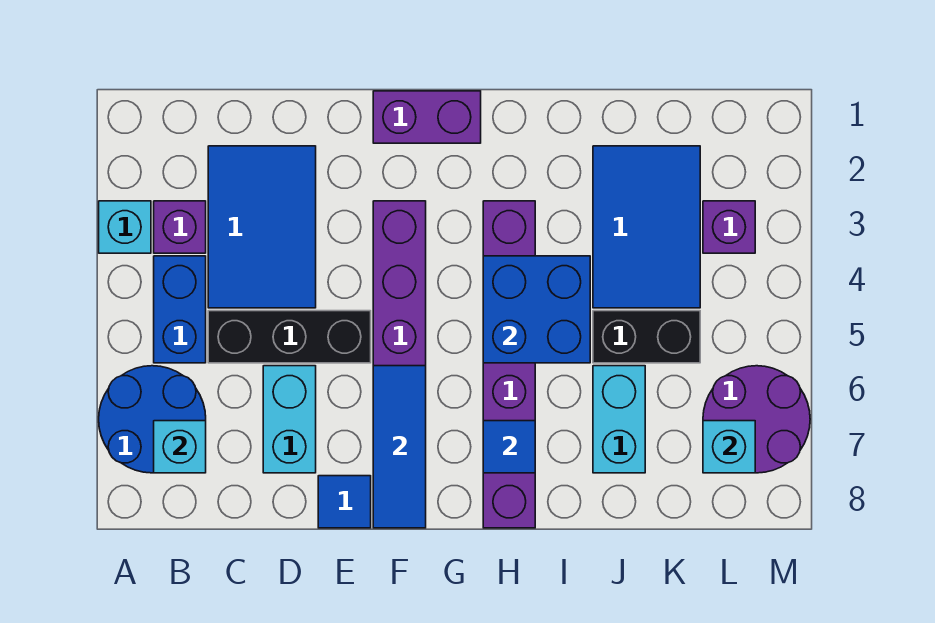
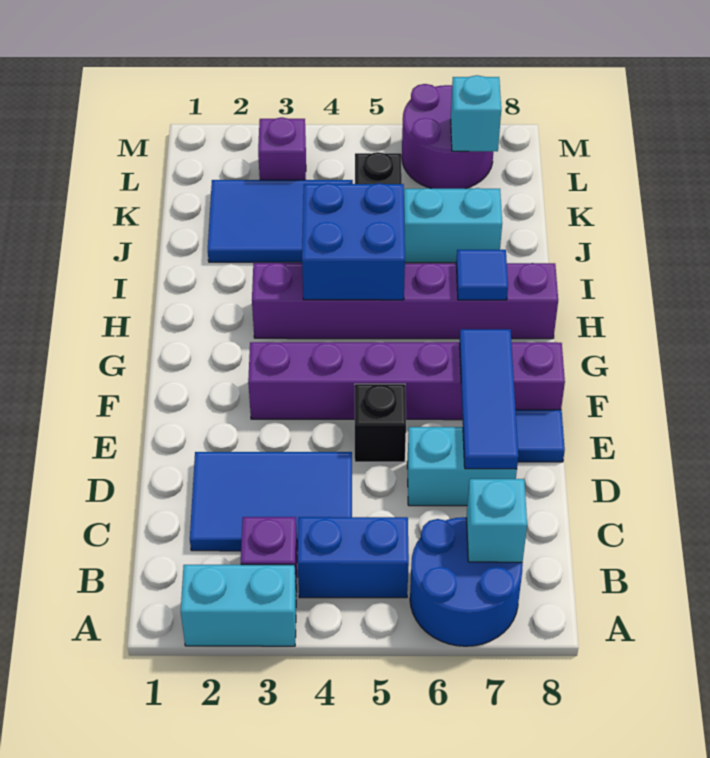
cyan 1x1 brick [99,201,151,253] -> cyan 1x2 brick [181,565,296,646]
black 1x3 brick [208,311,371,363] -> black 1x1 brick [355,384,406,462]
purple 1x2 brick [373,91,481,143] -> none
blue 1x3 tile [373,366,426,528] -> blue 1x3 tile turned to [460,329,518,469]

